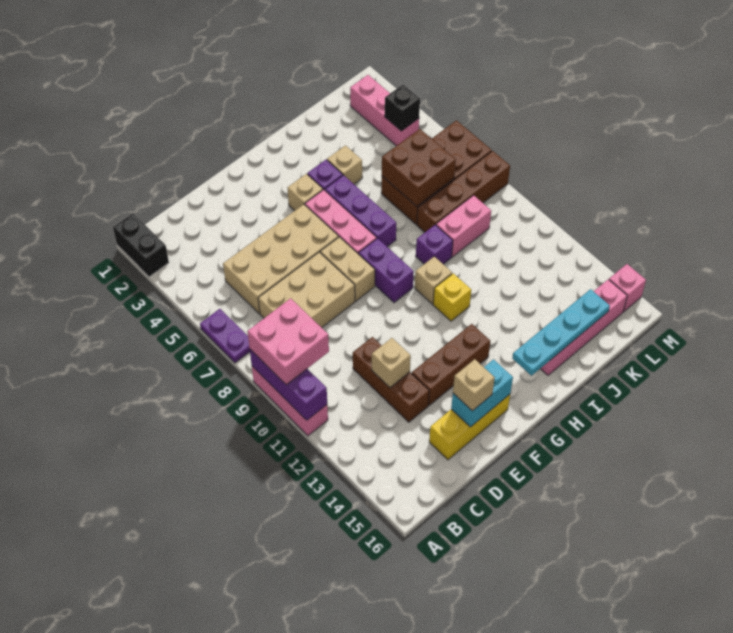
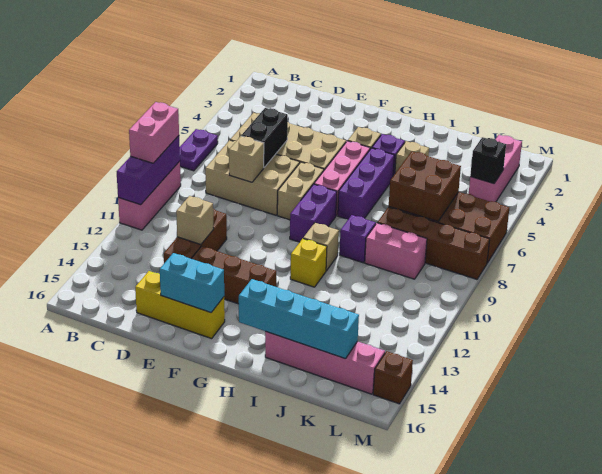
black 1x2 brick [113,213,169,277] -> black 1x2 brick moved to [241,108,288,167]
pink 2x2 brick [247,298,329,385] -> pink 1x2 brick [129,102,179,163]
tan 1x1 brick [453,359,495,411] -> tan 1x1 brick moved to [229,136,264,182]
cyan 1x4 plate [512,289,610,376] -> cyan 1x4 brick [239,279,359,359]
pink 1x1 brick [609,264,646,312] -> brown 1x1 brick [373,351,413,404]

